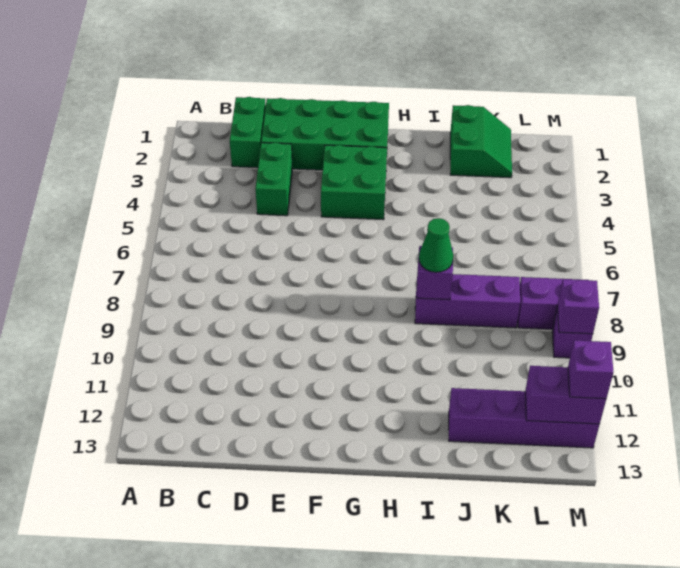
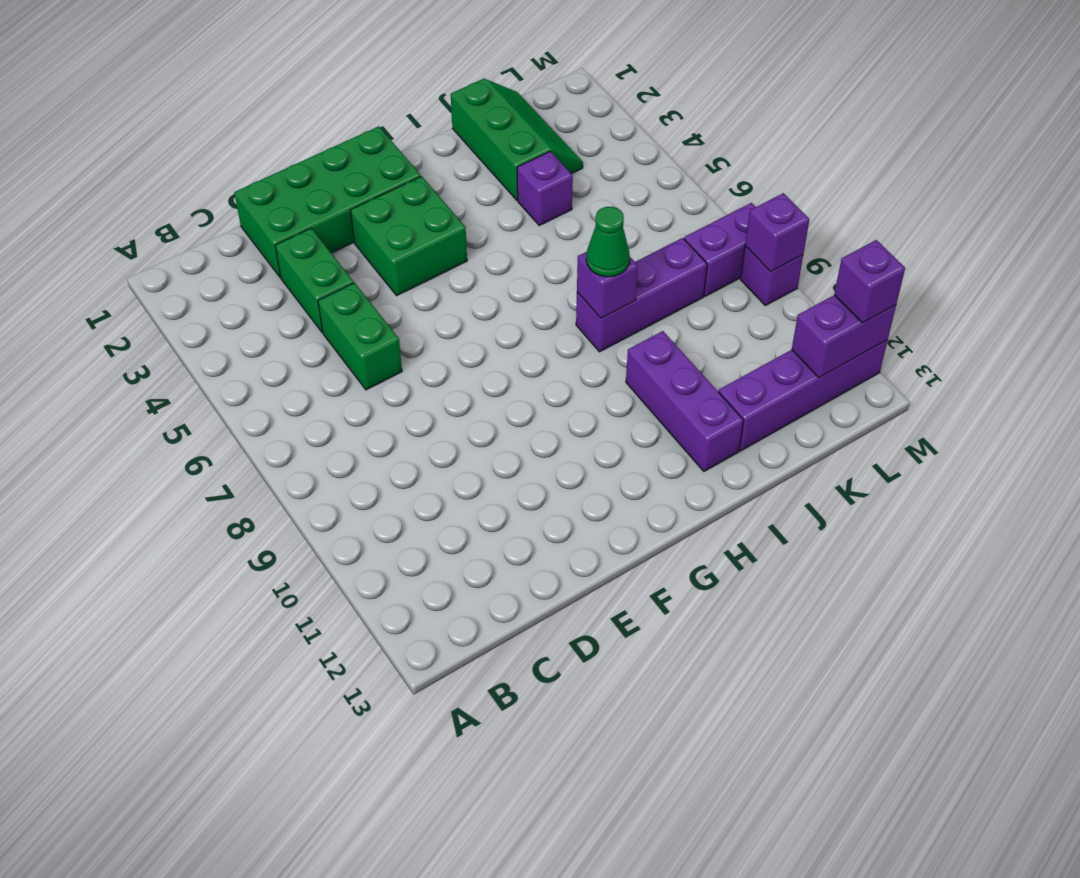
green 1x2 brick [230,97,266,168] -> green 1x2 brick moved to [318,283,402,390]
none -> purple 1x3 brick [626,331,744,471]
green 2x2 slope [450,105,512,178] -> green 2x3 slope [451,79,583,200]
none -> purple 1x1 brick [517,151,573,225]

